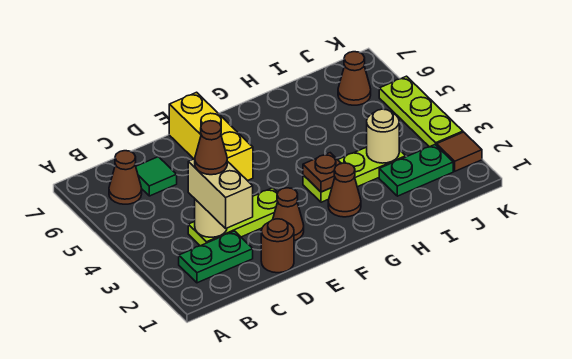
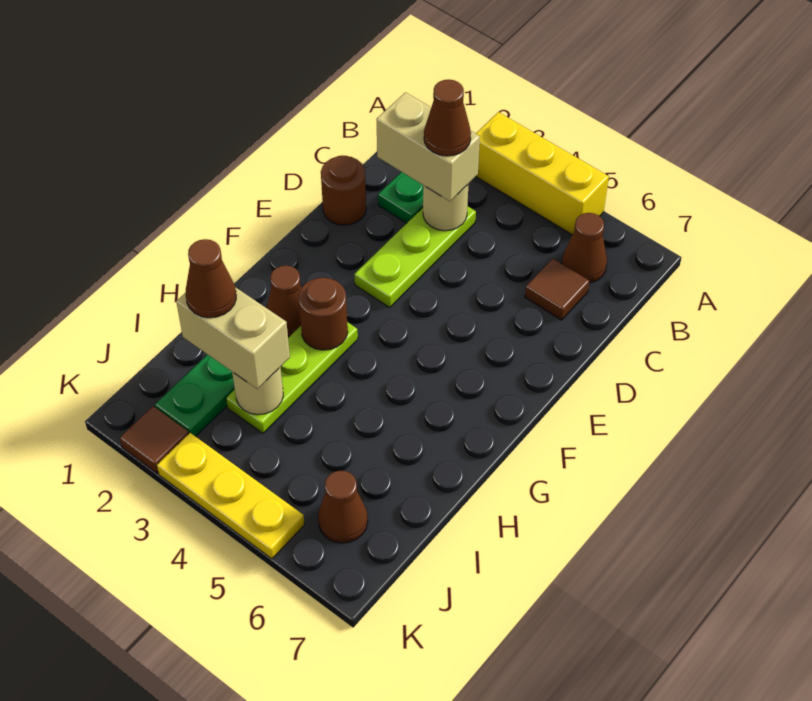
green 1x1 tile [136,157,177,196] -> brown 1x1 tile [525,259,590,320]
brown 1x1 cone [273,188,304,241] -> brown 1x1 cone moved to [186,239,236,318]
yellow 1x3 brick [169,92,253,181] -> yellow 1x3 brick moved to [476,112,609,235]
brown 1x1 plate [303,153,342,192] -> brown 1x1 round brick [298,278,348,350]
none -> tan 1x2 brick [176,287,290,389]
lime 1x3 plate [379,76,463,147] -> yellow 1x3 plate [157,433,305,559]

